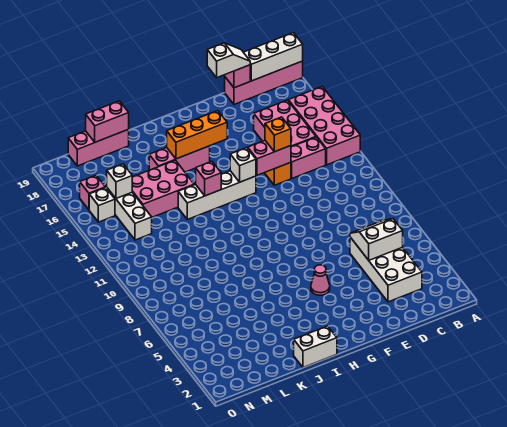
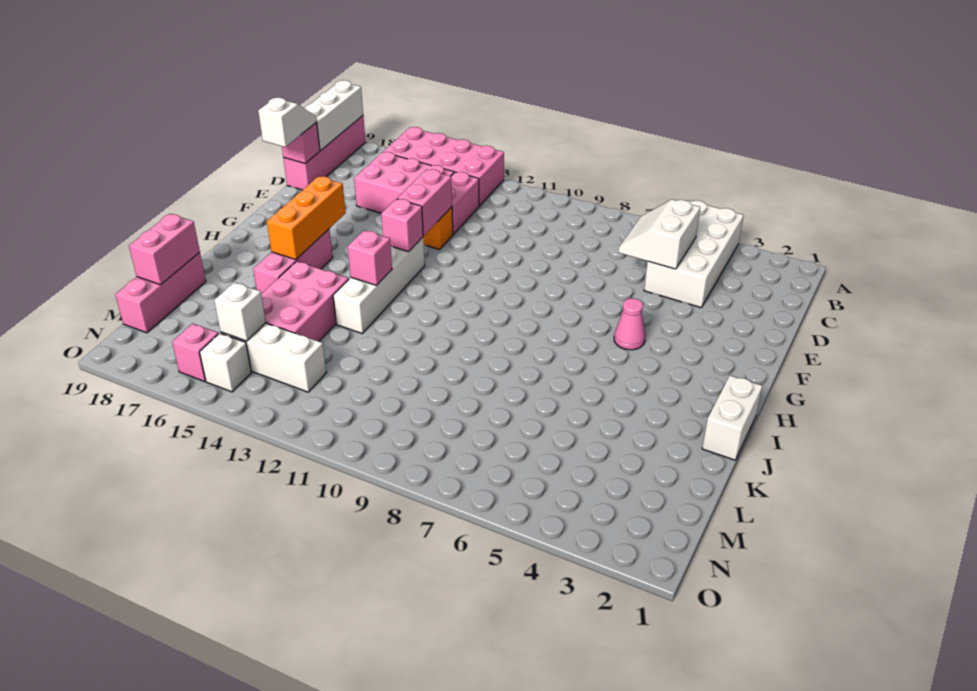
white 2x4 brick [350,237,422,302] -> white 2x4 brick turned to [644,201,744,307]
orange 1x1 brick [265,117,291,152] -> none
white 1x1 brick [230,148,256,182] -> pink 1x1 brick [381,199,423,252]

